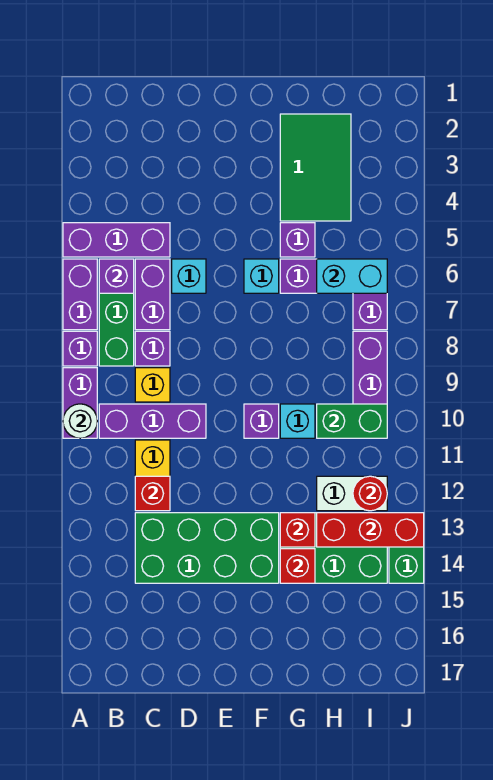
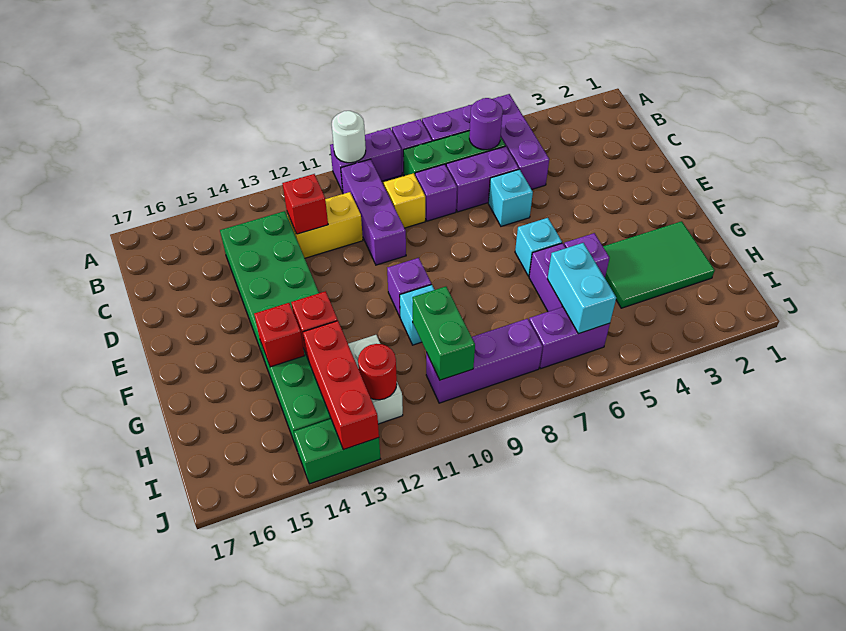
purple 1x1 brick [99,259,134,293] -> purple 1x1 round brick [469,98,503,150]

